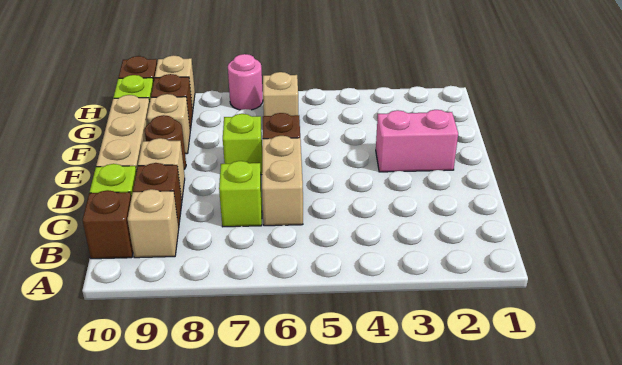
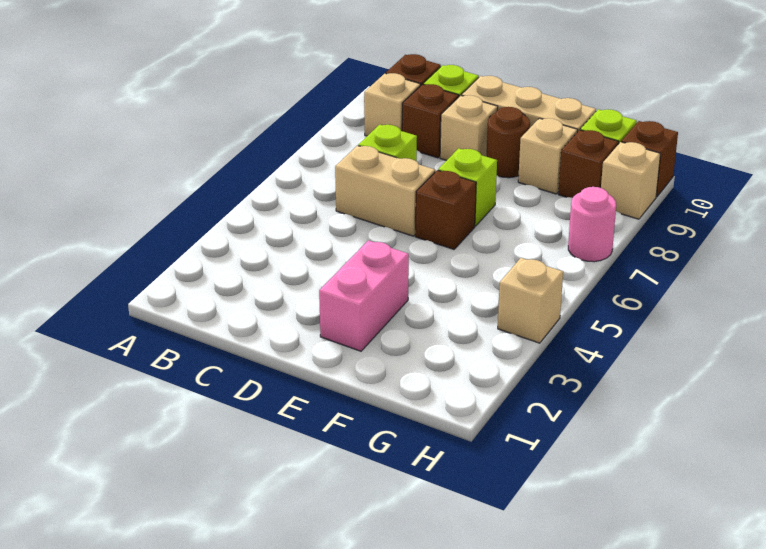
tan 1x1 brick [263,72,298,116] -> tan 1x1 brick moved to [498,258,563,343]

